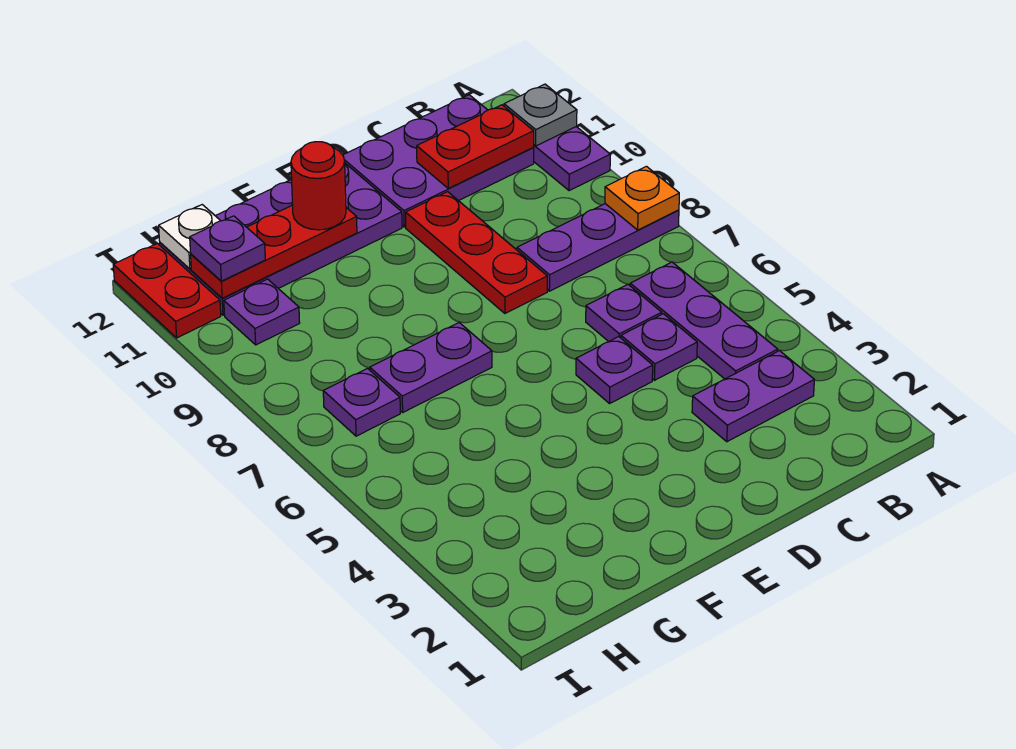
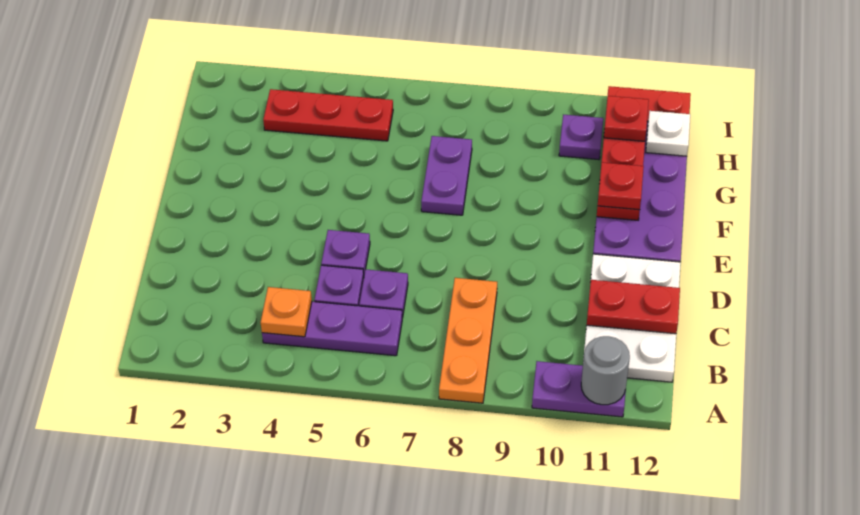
purple 1x3 plate [517,204,679,291] -> orange 1x3 plate [439,278,497,403]
orange 1x1 plate [605,166,679,230] -> orange 1x1 plate moved to [261,287,312,337]
grey 1x1 plate [504,84,577,146] -> grey 1x1 round brick [581,336,630,405]
purple 1x2 plate [692,351,814,442] -> none
purple 2x3 plate [343,95,534,227] -> white 2x3 plate [584,254,681,382]
red 1x2 plate [417,105,534,188] -> red 1x2 plate turned to [587,280,680,334]
red 1x3 plate [406,192,547,313] -> red 1x3 plate moved to [263,89,393,141]
red 1x1 round brick [291,142,346,230] -> red 1x1 plate [598,162,644,210]
purple 1x1 plate [323,368,400,436] -> none
purple 1x1 plate [190,216,265,281] -> red 1x1 plate [604,96,649,141]

